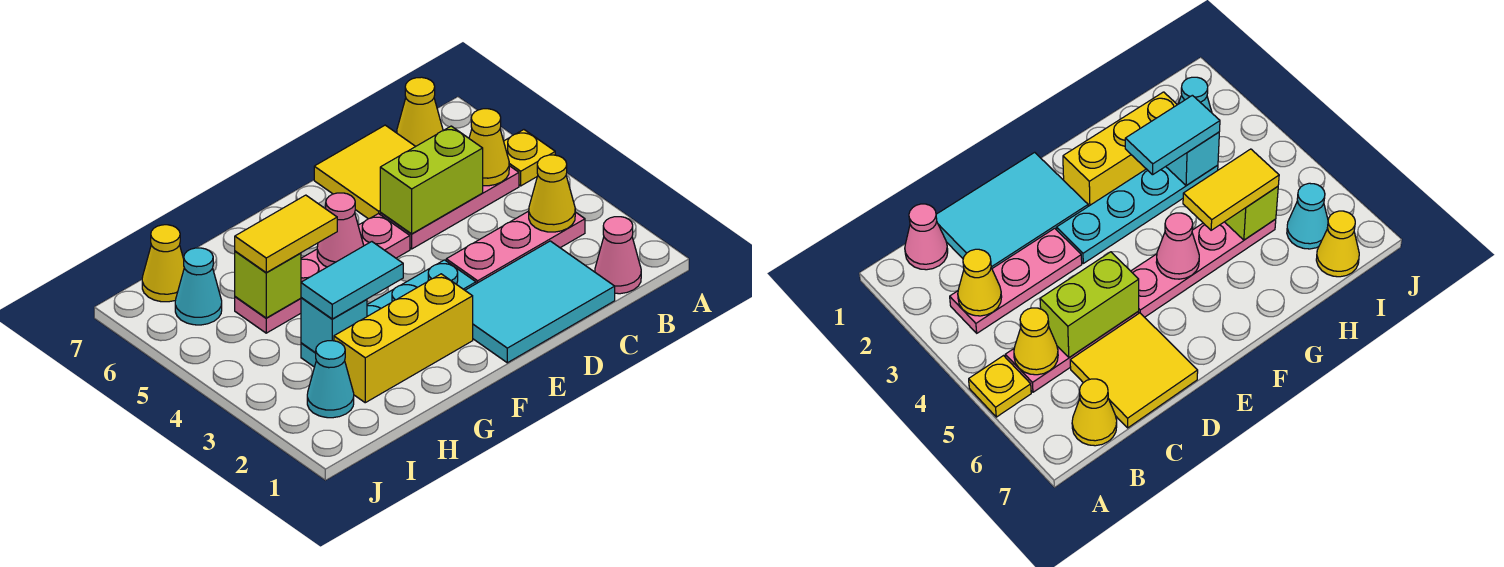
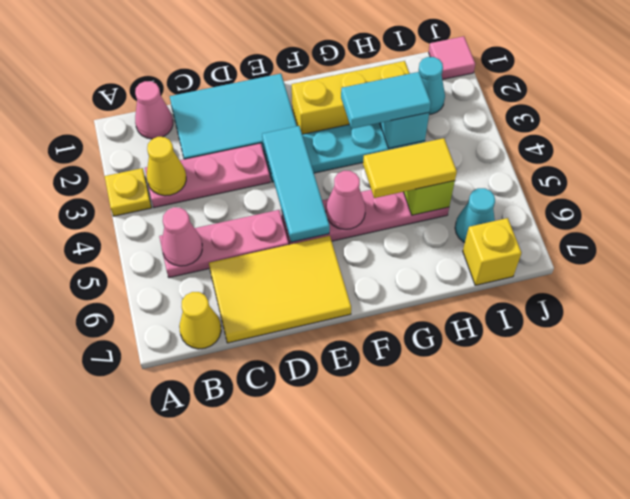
yellow 1x1 plate [504,130,555,186] -> yellow 1x1 plate moved to [105,168,151,216]
yellow 1x1 cone [469,109,509,186] -> pink 1x1 cone [162,207,202,266]
lime 1x2 brick [380,126,483,234] -> none
yellow 2x2 tile [314,125,416,219] -> yellow 2x3 tile [209,236,351,343]
none -> cyan 1x3 tile [262,126,330,242]
yellow 1x1 cone [142,225,184,302] -> yellow 1x1 brick [463,218,522,285]
none -> pink 1x1 tile [429,36,475,80]

